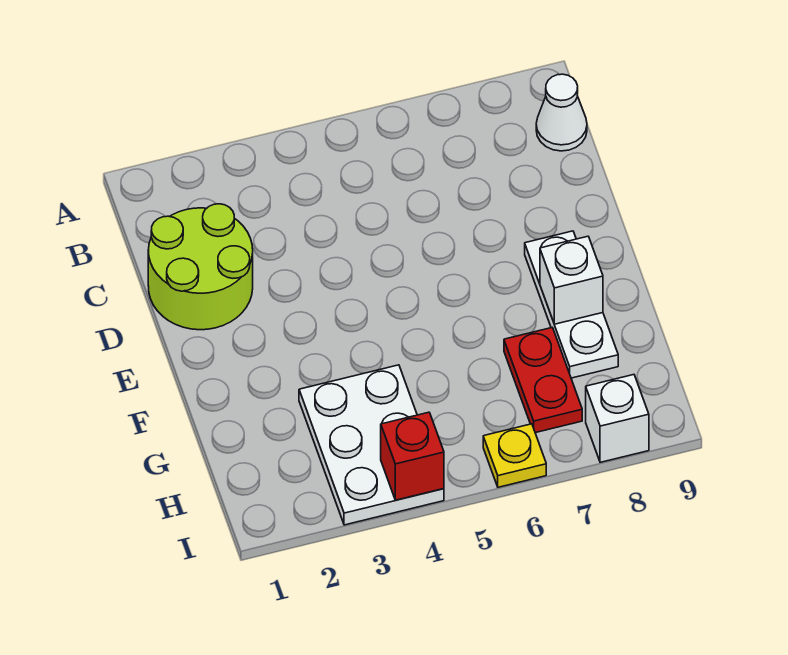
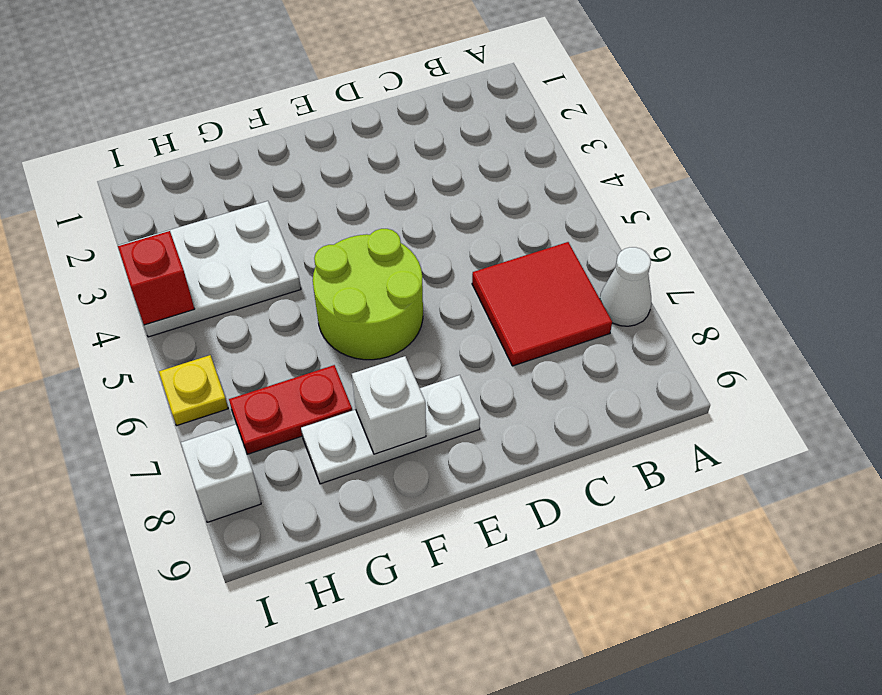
none -> red 2x2 tile [472,242,612,366]
white 1x1 cone [536,74,587,151] -> white 1x1 cone moved to [600,247,651,326]
lime 2x2 round brick [148,204,253,330] -> lime 2x2 round brick moved to [313,229,423,360]

